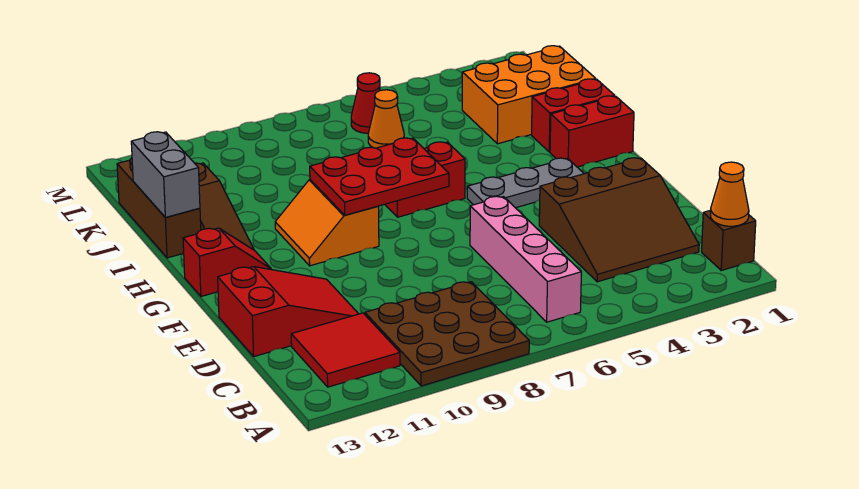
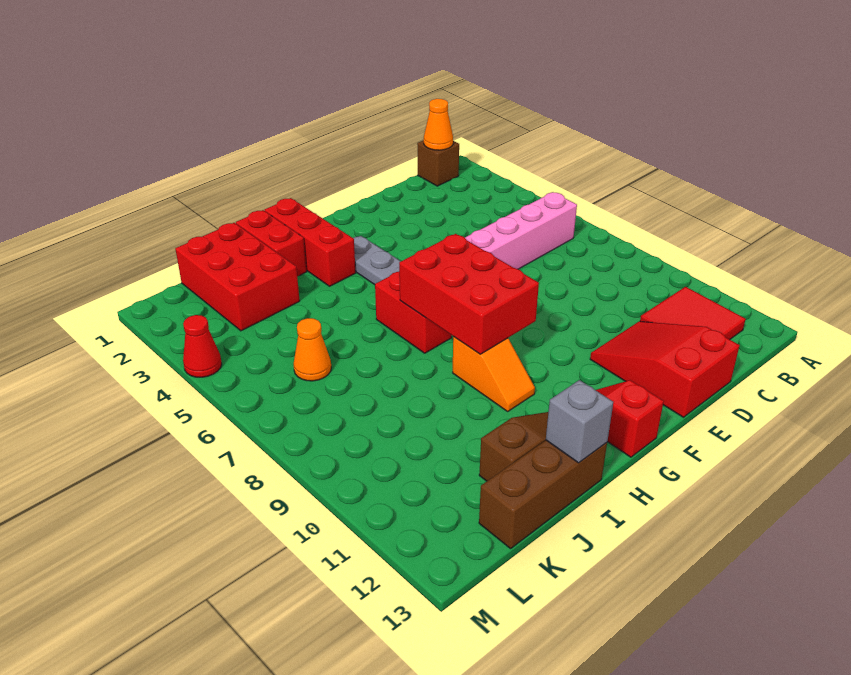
brown 3x3 plate [365,282,529,386] -> none
brown 3x3 slope [539,158,699,282] -> none
red 2x3 plate [310,138,449,215] -> red 2x3 brick [399,234,539,354]
orange 2x2 slope [275,180,379,266] -> orange 1x2 slope [453,337,535,411]
red 1x2 brick [550,96,634,167] -> red 1x3 brick [265,198,356,286]
grey 1x2 brick [131,132,200,218] -> grey 1x1 brick [546,380,613,463]
orange 2x3 brick [462,46,596,144] -> red 2x3 brick [175,223,300,331]
red 1x1 cone [351,73,380,133] -> red 1x1 cone moved to [183,315,222,377]

